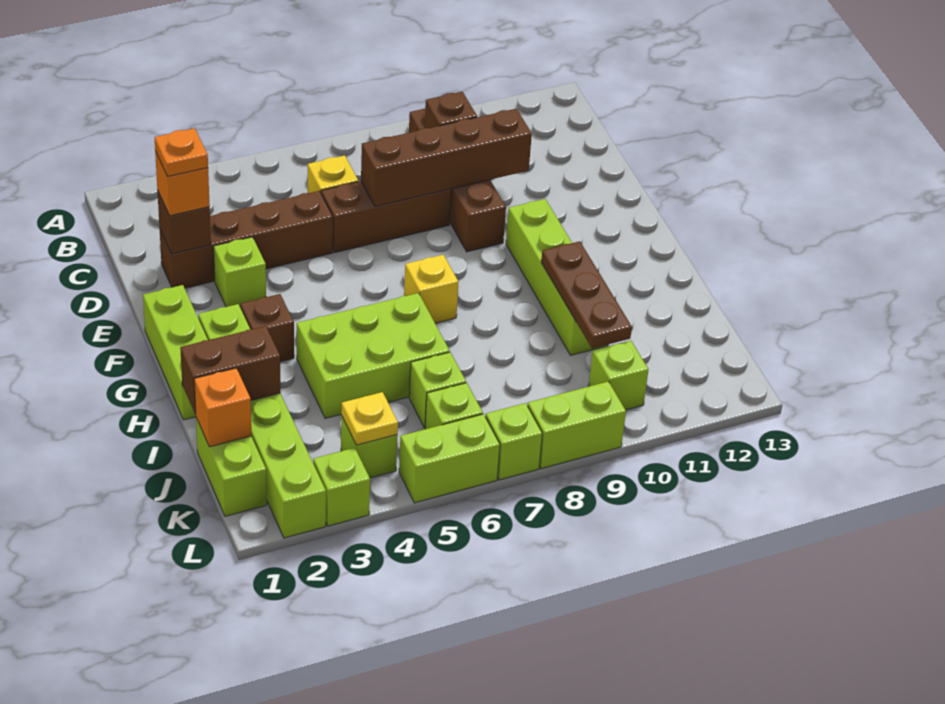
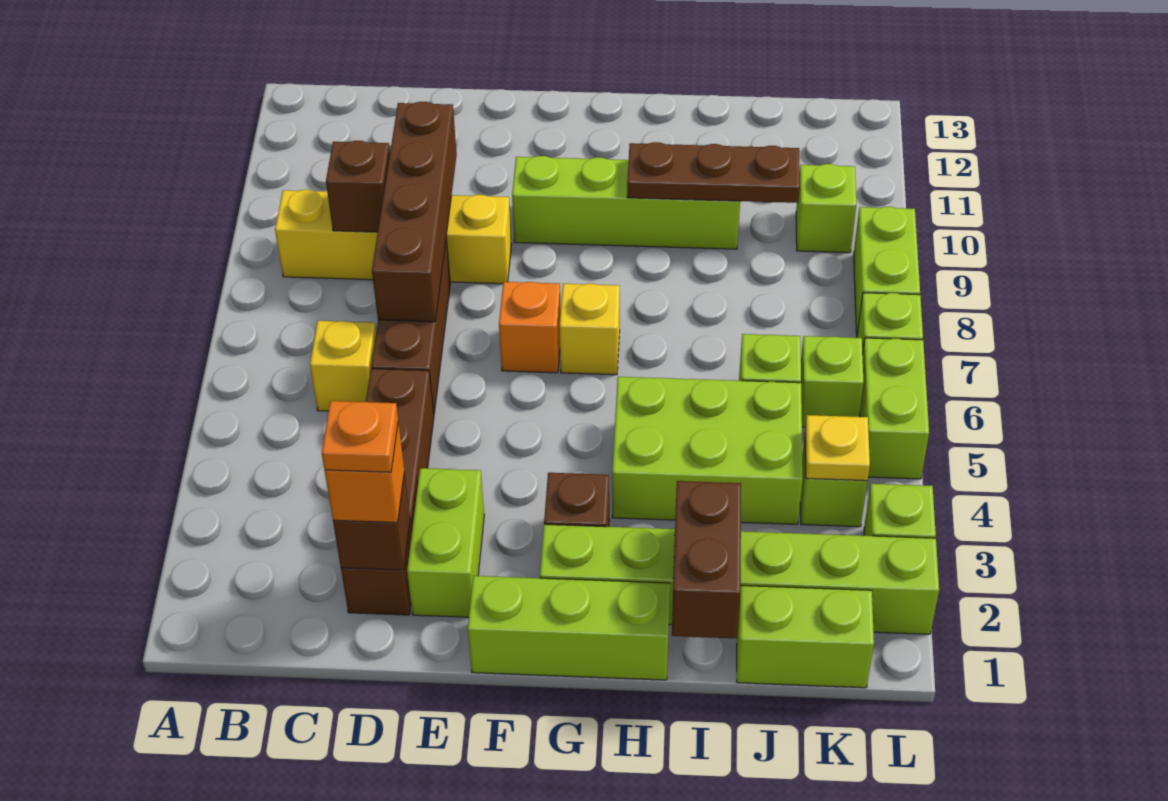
brown 1x4 brick [409,109,506,252] -> yellow 1x4 brick [275,190,512,284]
lime 1x1 brick [214,237,266,307] -> lime 1x2 brick [407,468,484,617]
lime 2x3 brick [297,293,450,418] -> lime 2x3 brick turned to [612,377,803,524]
orange 1x1 brick [194,368,251,447] -> orange 1x1 brick moved to [499,282,561,373]

